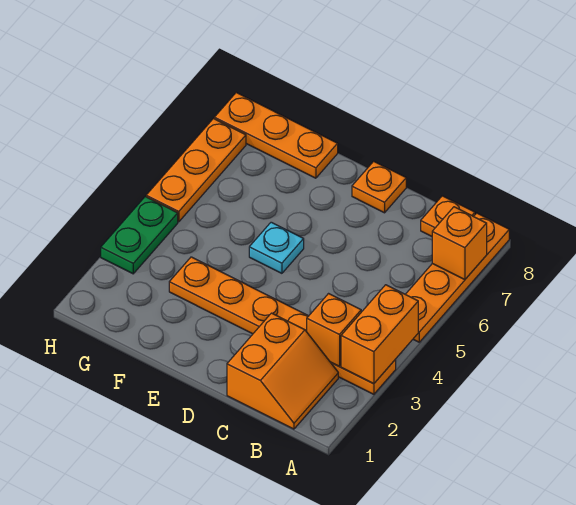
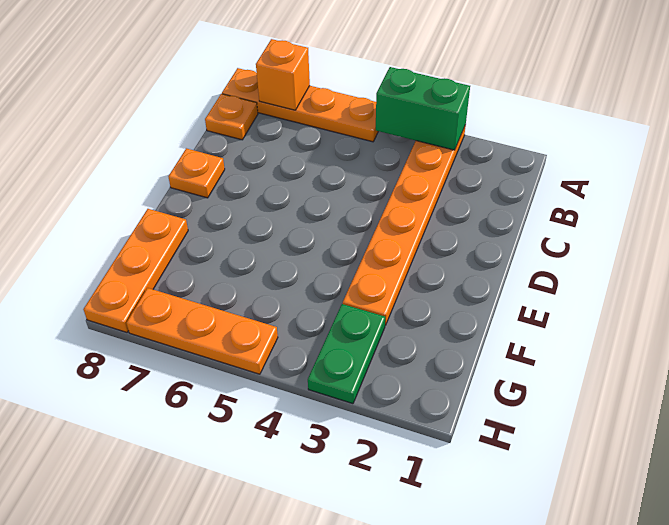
orange 1x2 brick [341,285,418,384] -> green 1x2 brick [376,67,470,150]
orange 2x2 slope [227,313,338,429] -> none
orange 1x1 brick [307,294,361,366] -> none
cyan 1x1 plate [249,222,304,273] -> none
green 1x2 plate [101,197,178,274] -> green 1x2 plate turned to [308,304,385,404]

